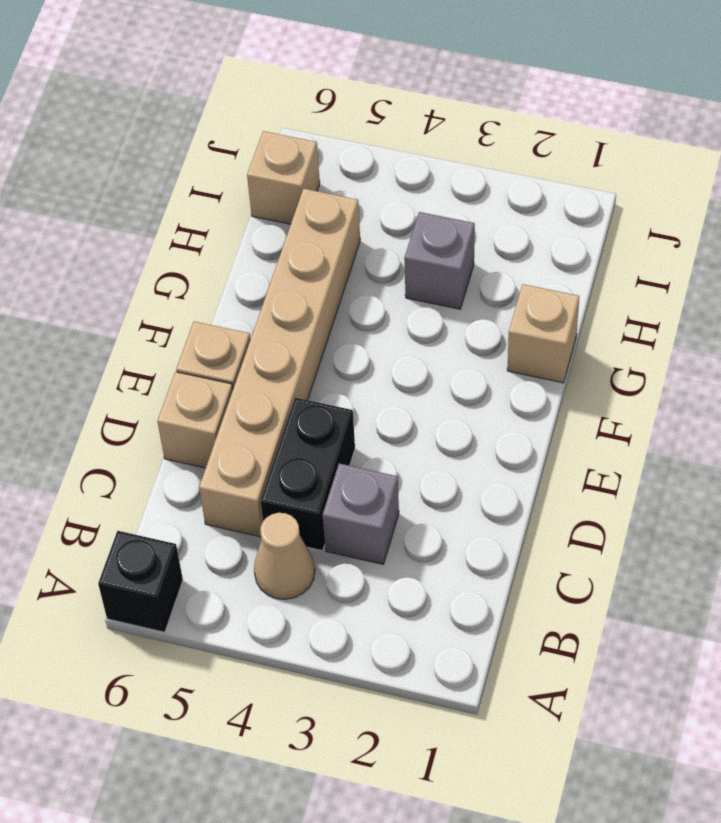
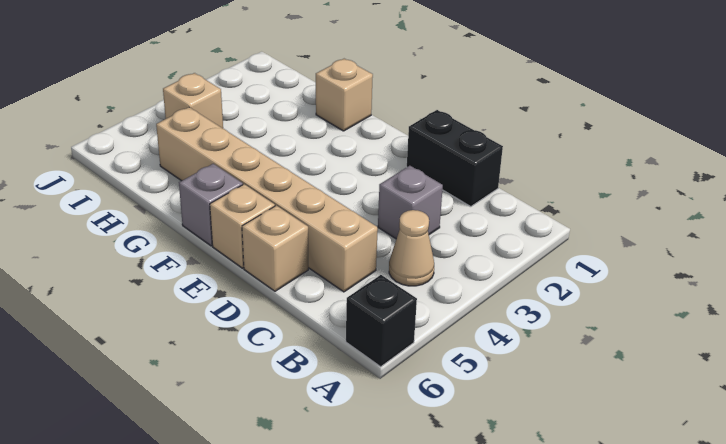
black 1x2 brick [261,398,355,551] -> black 1x2 brick moved to [407,110,503,207]
grey 1x1 brick [404,212,475,309] -> grey 1x1 brick moved to [179,164,243,246]
tan 1x1 brick [247,131,320,224] -> tan 1x1 brick moved to [163,73,223,128]

